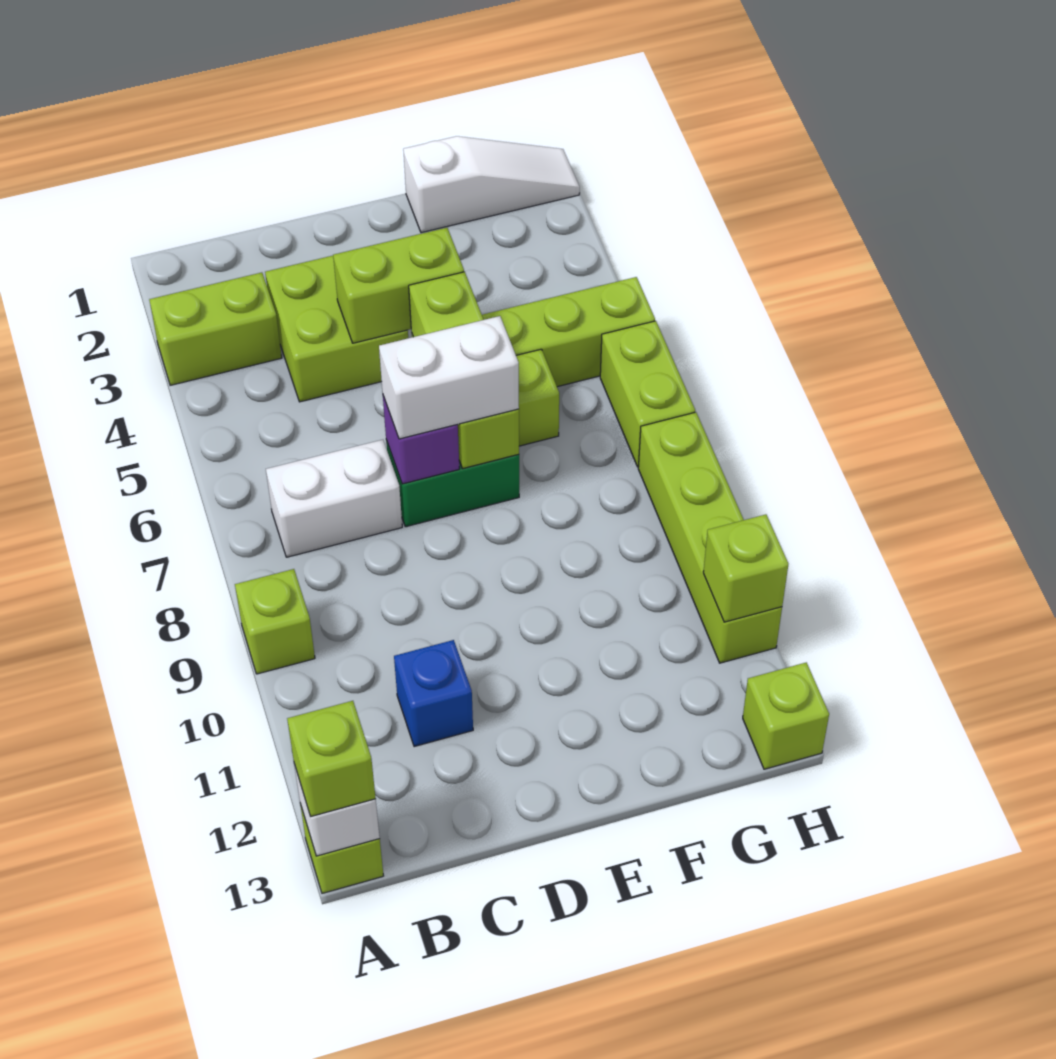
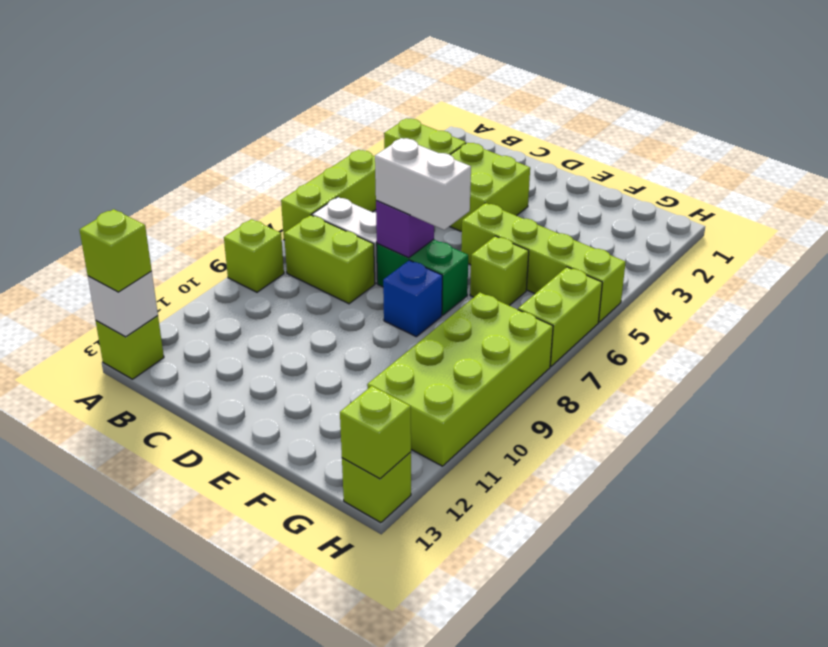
blue 1x1 brick [394,640,473,747] -> blue 1x1 brick moved to [383,260,442,337]
lime 1x2 brick [333,228,464,343] -> lime 1x2 brick moved to [284,215,375,304]
lime 1x3 brick [409,272,519,469] -> lime 1x3 brick moved to [281,150,376,240]
white 1x3 slope [403,136,580,233] -> none
lime 1x4 brick [638,412,782,663] -> lime 2x4 brick [367,293,553,466]
lime 1x1 brick [703,514,788,622] -> lime 1x1 brick moved to [340,386,411,479]

